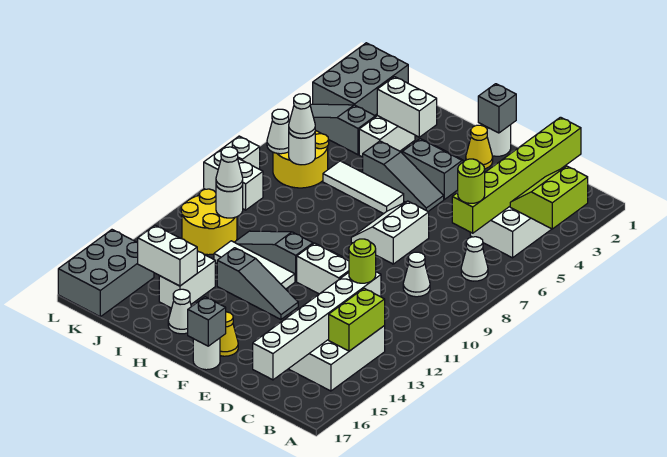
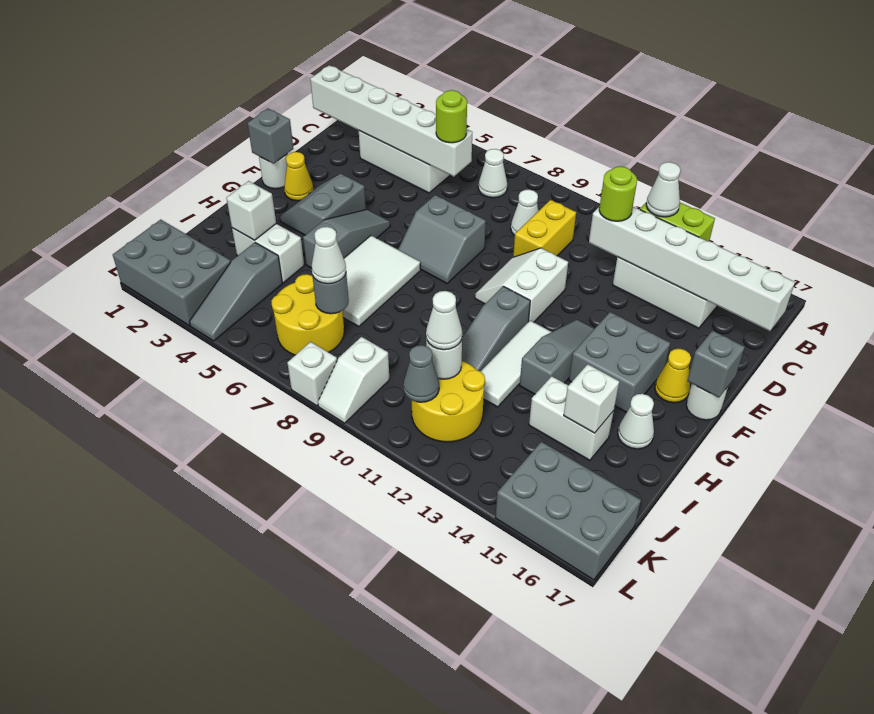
lime 2x2 slope [510,166,588,229] -> none
lime 1x6 brick [452,117,581,233] -> white 1x6 brick [310,65,472,177]
none -> yellow 1x2 brick [513,200,576,257]
white 2x2 slope [351,201,429,264] -> grey 2x2 slope [398,195,486,283]
none -> grey 2x2 brick [569,312,670,412]
white 1x3 tile [323,161,404,214] -> white 2x3 tile [343,236,420,326]
white 1x2 brick [377,77,437,137] -> white 1x1 brick [226,181,276,240]
white 1x2 brick [138,225,197,286] -> white 1x1 brick [564,364,619,433]
white 1x1 round brick [289,133,315,165] -> grey 1x1 round brick [313,274,349,314]
white 1x1 cone [267,109,289,154] -> white 1x1 cone moved to [646,162,681,217]
white 1x2 brick [204,150,263,210] -> white 1x2 slope [318,337,389,423]
none -> grey 1x1 cone [403,345,439,402]

